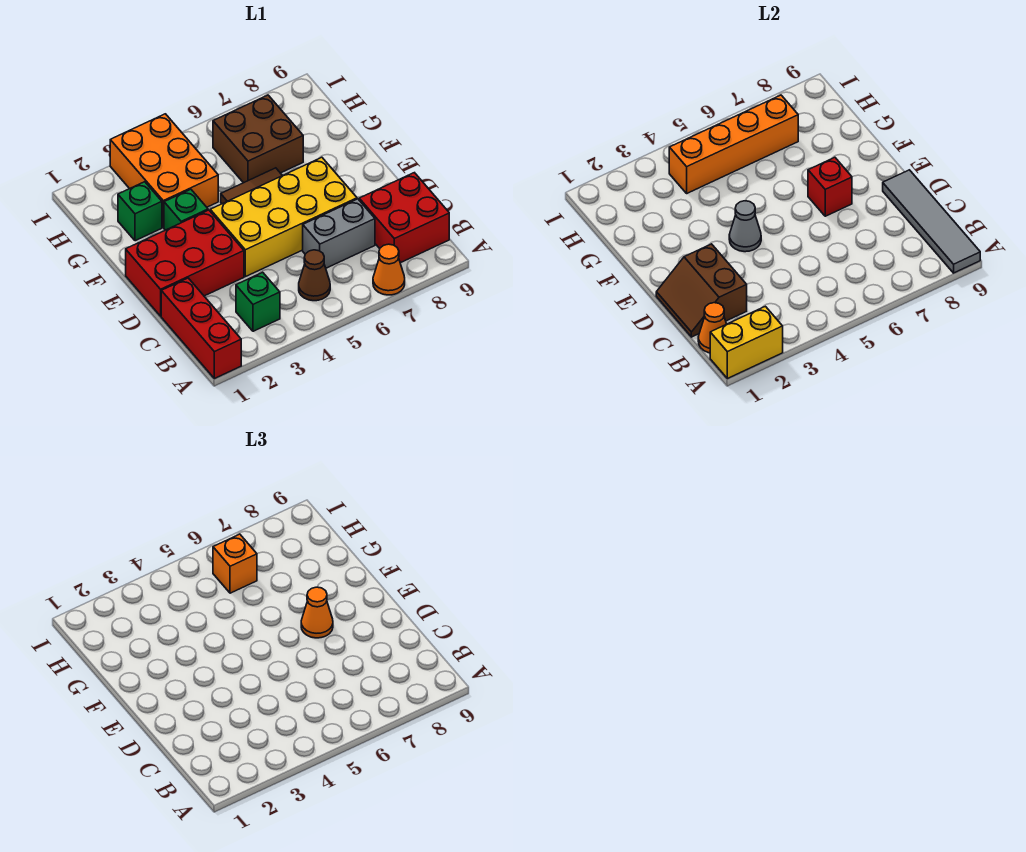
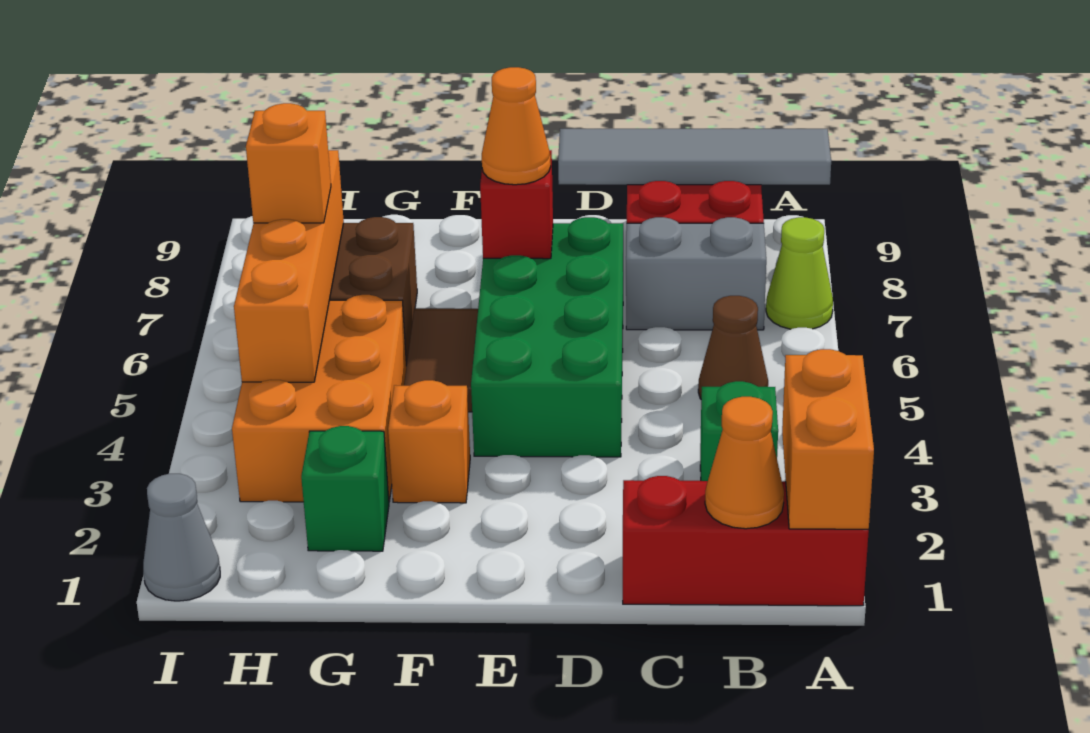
yellow 1x2 brick [710,306,783,379] -> orange 1x2 brick [782,349,874,529]
orange 1x1 cone [373,244,405,295] -> lime 1x1 cone [766,217,833,329]
brown 2x2 slope [656,244,747,337] -> none
grey 1x2 brick [303,199,375,268] -> grey 1x2 brick turned to [626,217,766,330]
red 2x3 brick [126,210,244,316] -> none
yellow 2x4 brick [210,157,357,277] -> green 2x4 brick [471,217,623,457]
grey 1x1 cone [729,201,761,252] -> grey 1x1 cone moved to [143,474,220,601]
green 1x1 brick [164,189,208,230] -> orange 1x1 brick [388,380,470,503]
orange 2x3 brick [110,114,218,227] -> orange 2x3 brick turned to [232,295,406,502]

